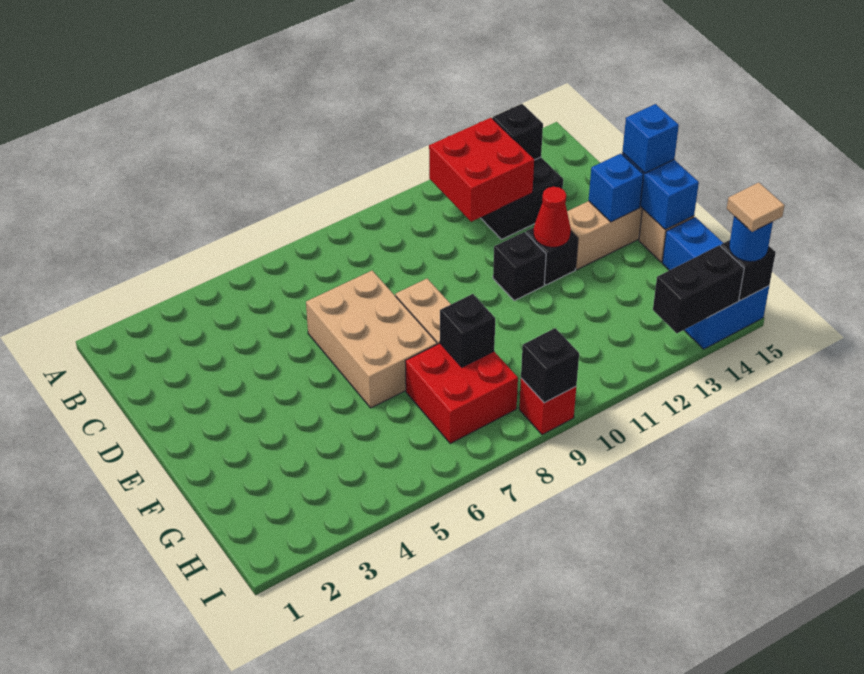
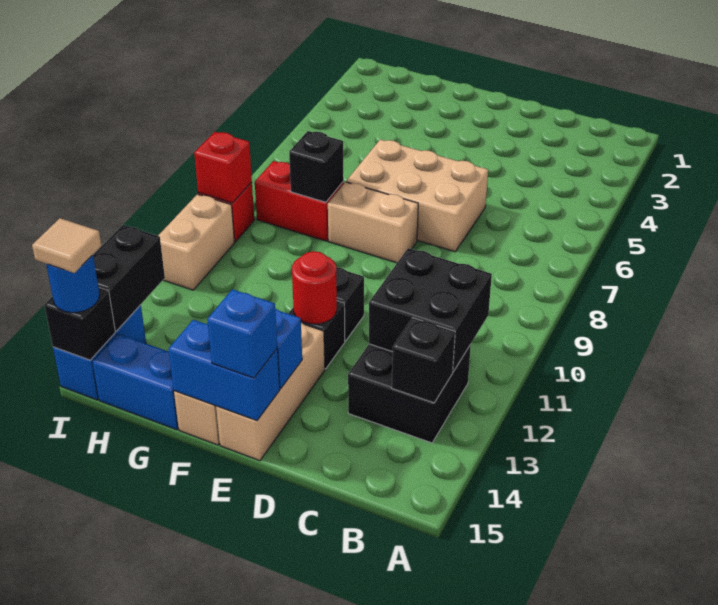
red 2x2 brick [429,118,534,222] -> black 2x2 brick [369,248,492,372]
red 1x1 cone [533,187,571,247] -> red 1x1 round brick [292,251,337,324]
red 2x2 brick [405,344,518,443] -> red 1x2 brick [255,161,344,241]
black 1x1 brick [521,328,579,403] -> red 1x1 brick [194,132,252,203]
none -> tan 1x2 brick [158,194,234,290]

